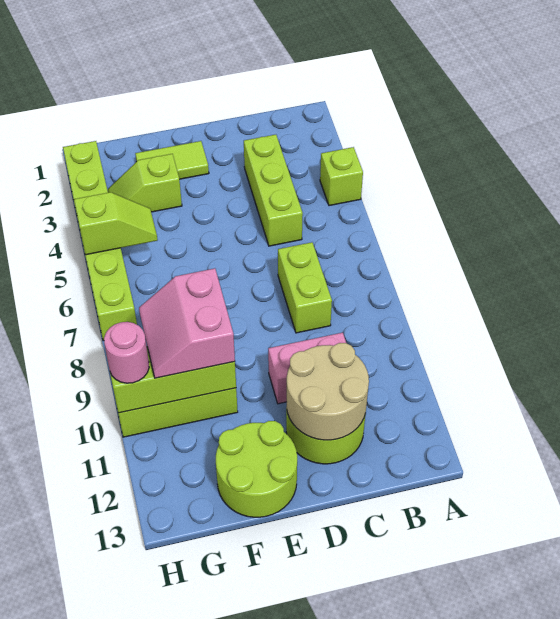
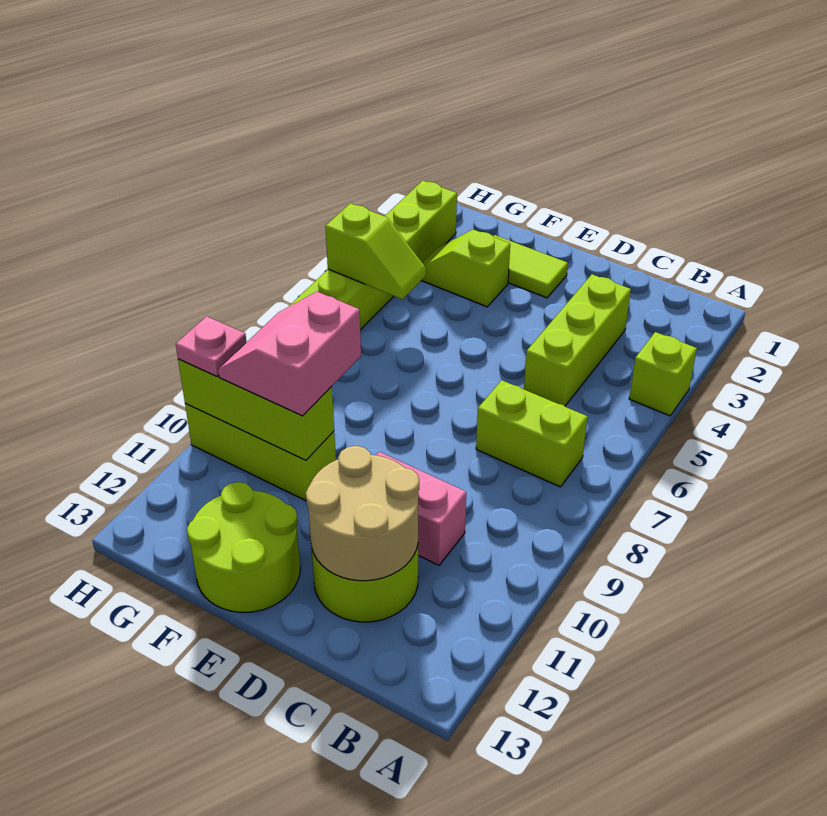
lime 1x2 brick [278,242,332,333] -> lime 1x2 brick turned to [476,380,587,487]
pink 1x1 round brick [104,322,149,383] -> pink 1x1 plate [176,316,246,376]

